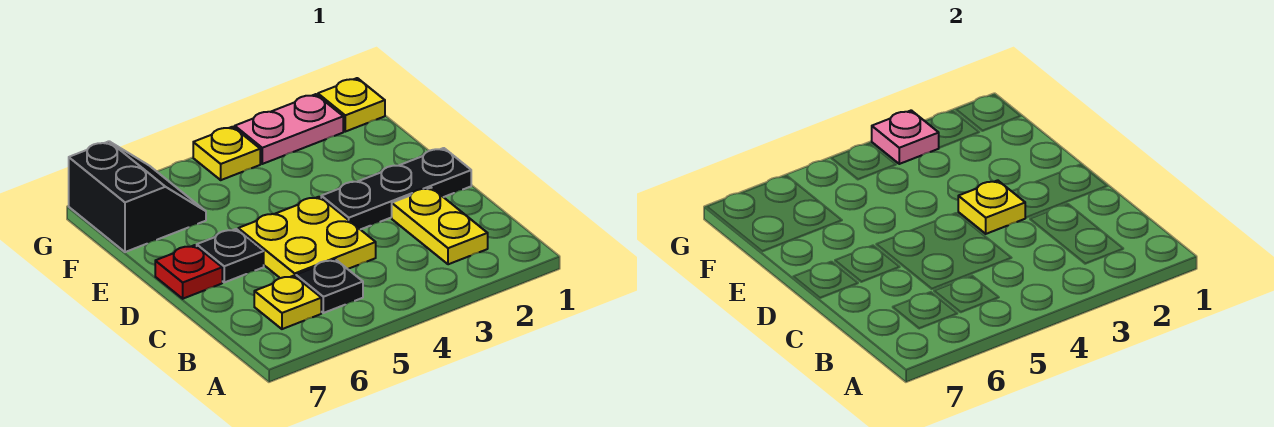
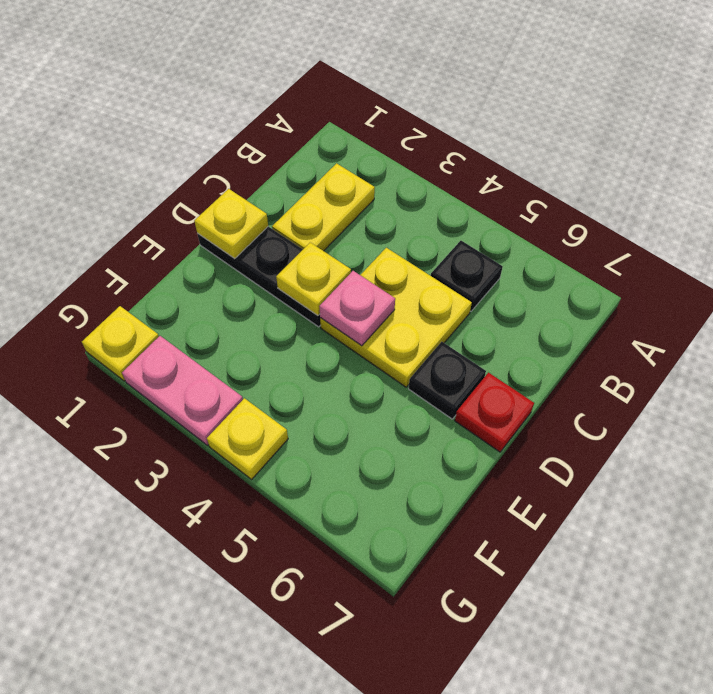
yellow 1x1 plate [254,276,321,329] -> yellow 1x1 plate moved to [194,189,268,259]
black 2x2 slope [69,141,206,252] -> none
pink 1x1 plate [872,110,939,164] -> pink 1x1 plate moved to [319,271,395,346]

